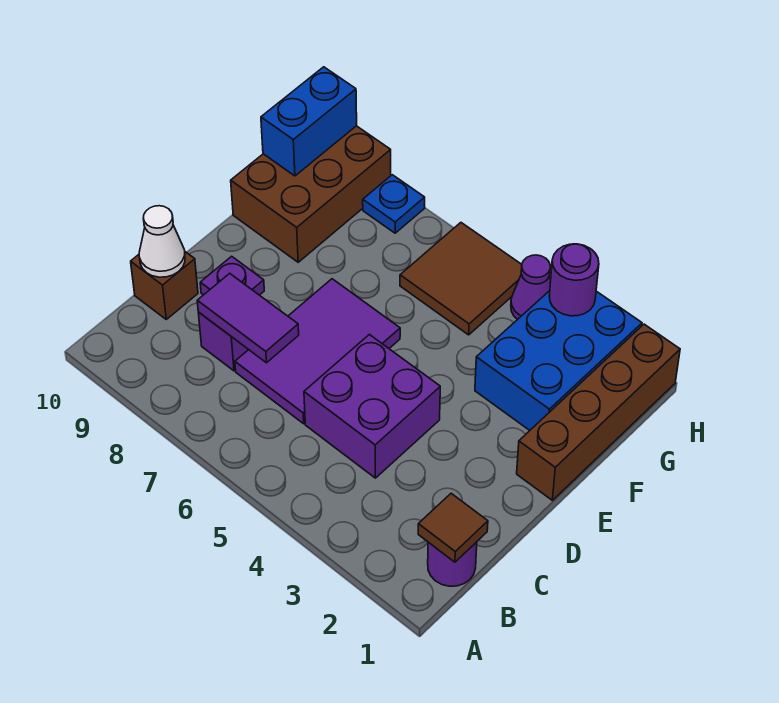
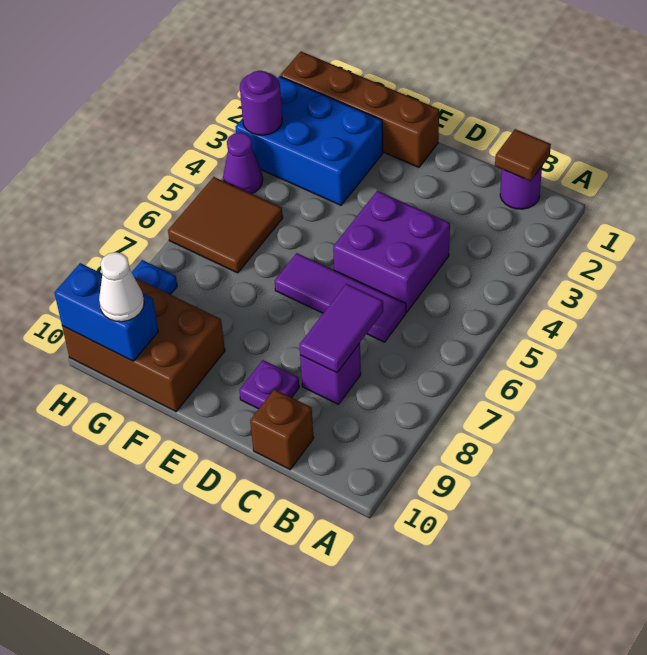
purple 2x3 tile [235,279,400,424] -> purple 1x3 tile [275,253,406,342]
white 1x1 cone [139,206,185,277] -> white 1x1 cone moved to [99,252,144,322]

